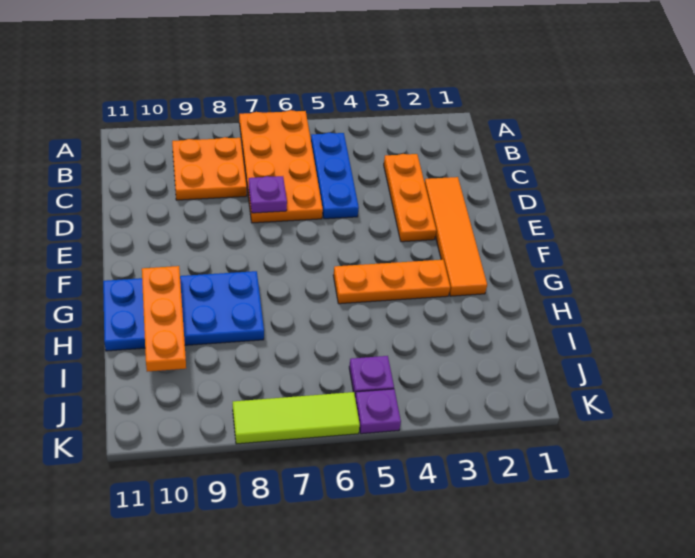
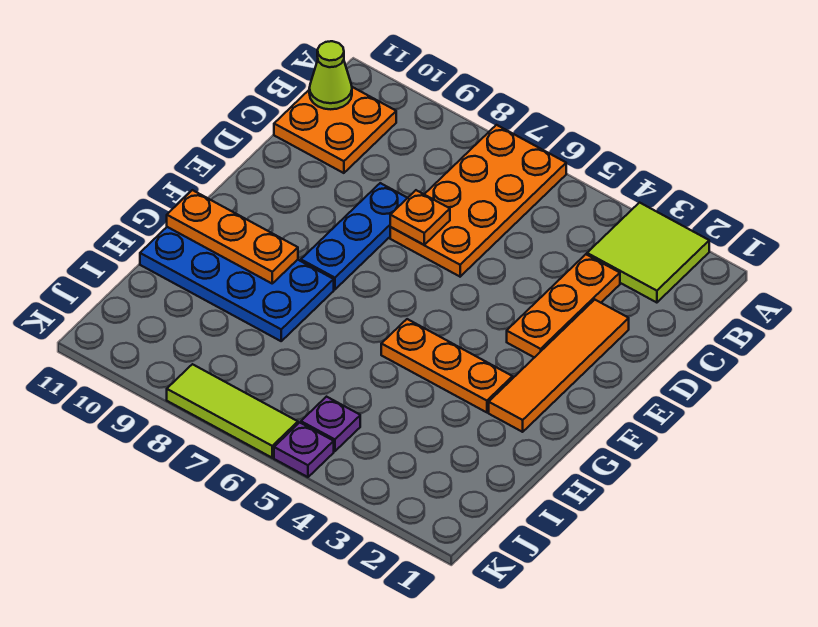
none -> lime 2x2 tile [587,203,709,303]
blue 1x3 plate [311,133,359,219] -> blue 1x3 plate moved to [301,183,407,290]
orange 2x2 plate [172,137,247,200] -> orange 2x2 plate moved to [274,87,396,173]
none -> lime 1x1 cone [309,41,352,109]
purple 1x1 plate [249,176,287,213] -> orange 1x1 plate [390,190,450,245]
orange 1x3 plate [142,266,186,372] -> orange 1x3 plate turned to [167,190,298,283]

